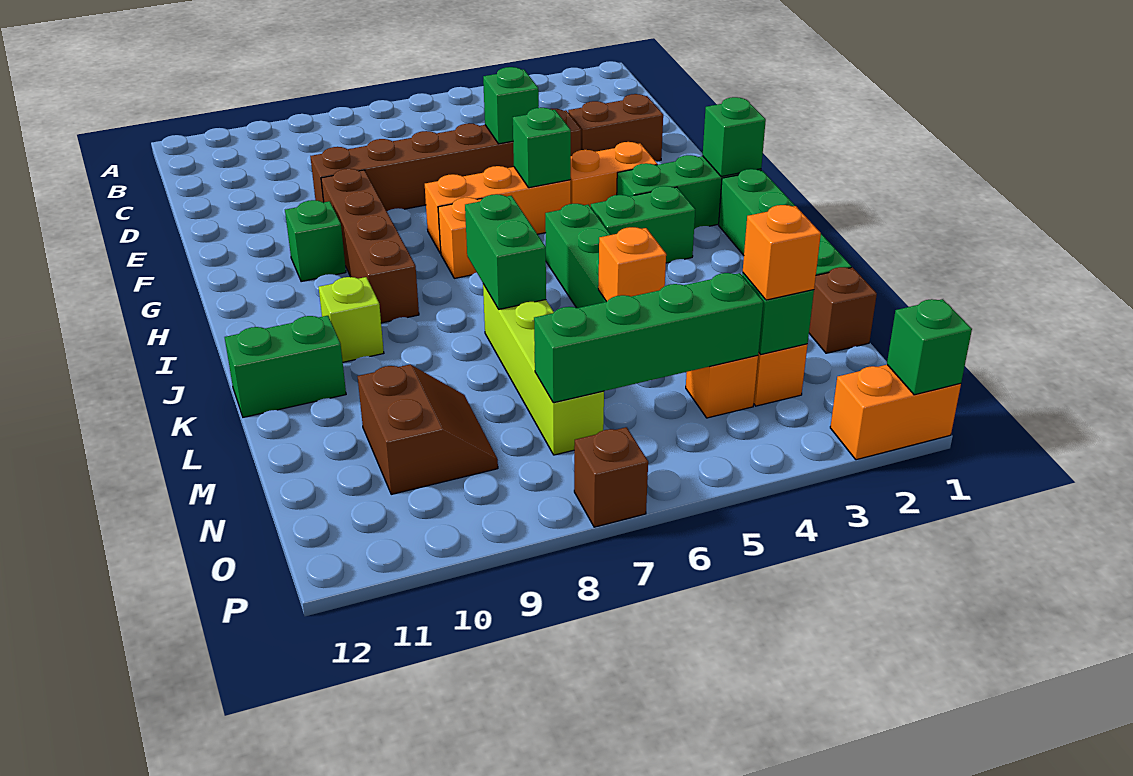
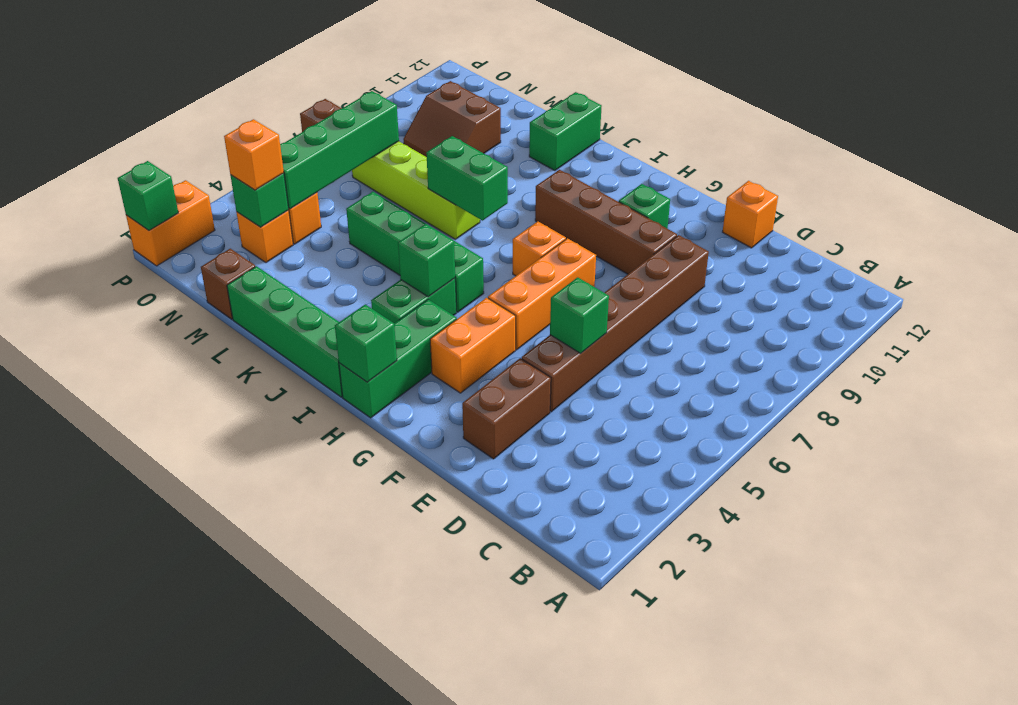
green 1x1 brick [513,108,571,188] -> green 1x1 brick moved to [398,224,455,297]
lime 1x1 brick [319,277,384,362] -> none
orange 1x1 brick [598,227,666,302] -> orange 1x1 brick moved to [723,181,778,248]

